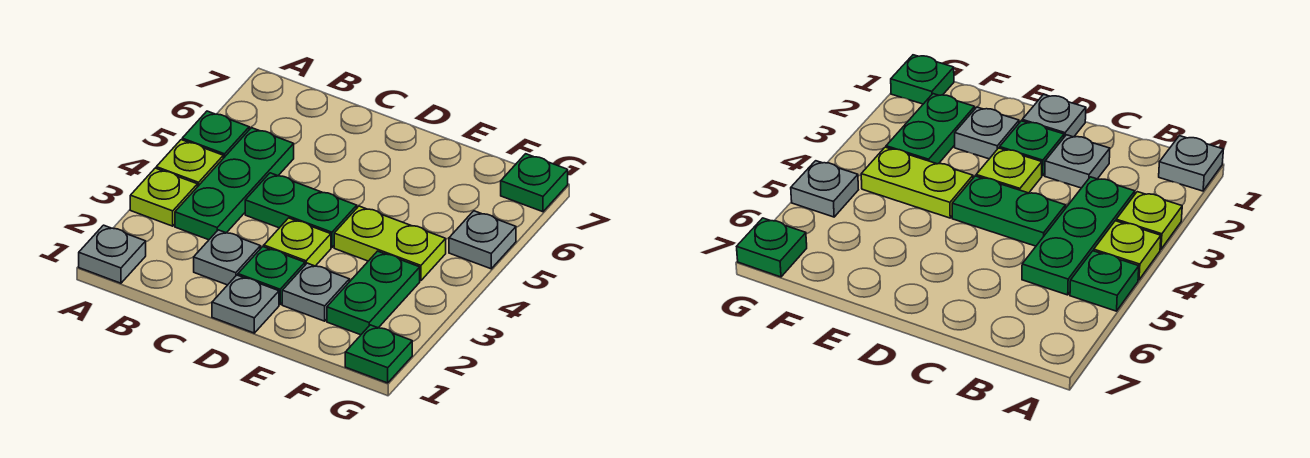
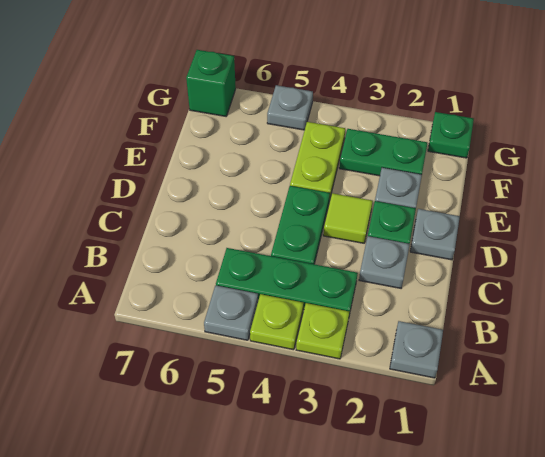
green 1x1 plate [182,111,249,158] -> grey 1x1 plate [204,285,258,340]
lime 1x1 plate [264,218,331,266] -> lime 1x1 tile [323,193,373,243]
green 1x1 plate [501,154,568,212] -> green 1x1 brick [186,50,236,116]

